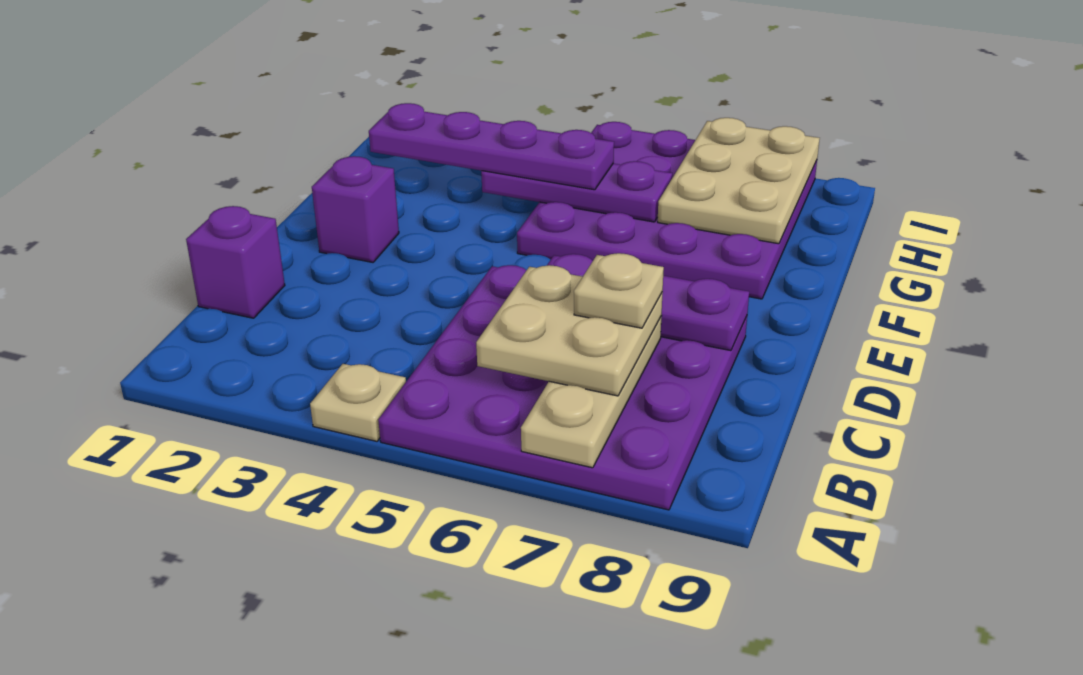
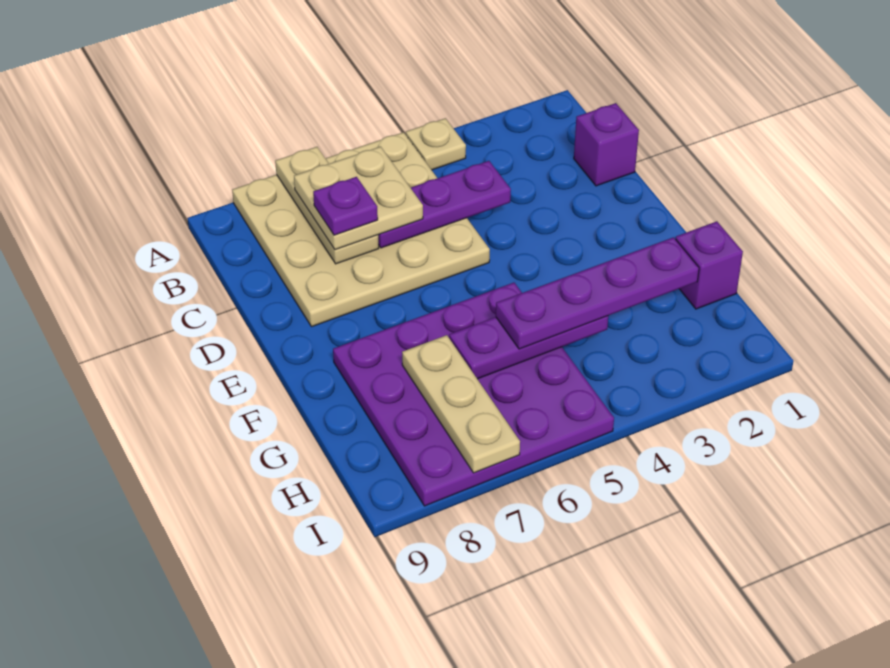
purple 4x4 plate [378,265,747,510] -> tan 4x4 plate [232,132,490,327]
tan 1x1 plate [574,253,664,328] -> purple 1x1 plate [313,177,378,235]
purple 1x3 plate [547,254,749,351] -> purple 1x3 plate moved to [378,161,511,248]
purple 1x1 brick [312,156,399,262] -> purple 1x1 brick moved to [676,221,743,309]
tan 2x3 plate [658,118,820,244] -> tan 1x3 plate [402,335,520,473]

